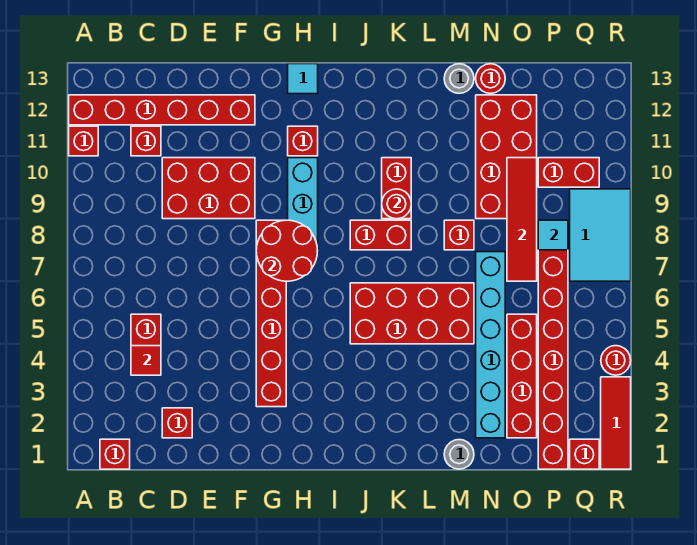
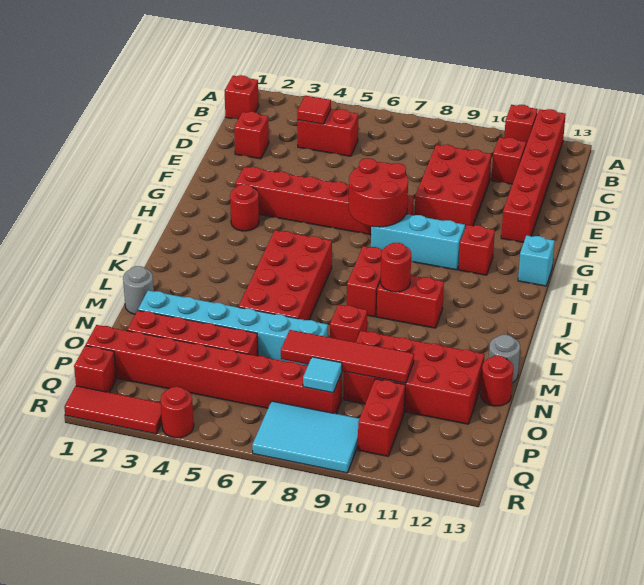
none -> red 1x1 round brick [230,184,259,231]
cyan 1x1 tile [288,64,318,94] -> cyan 1x1 brick [518,235,555,286]

